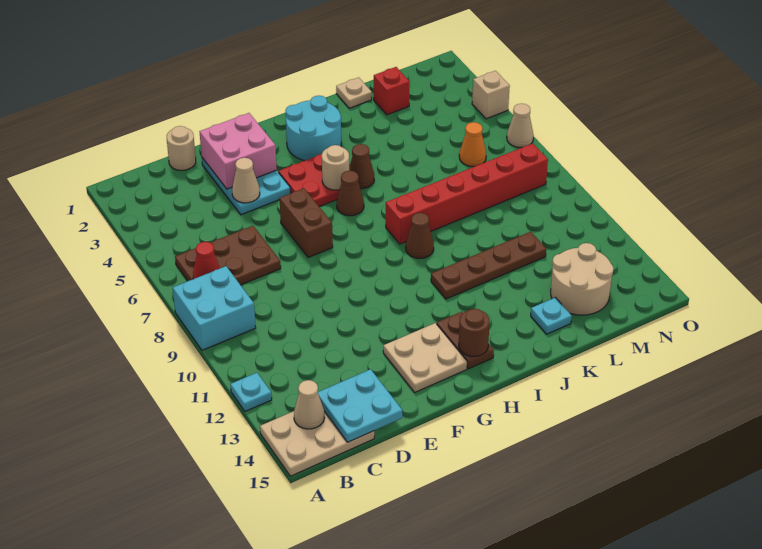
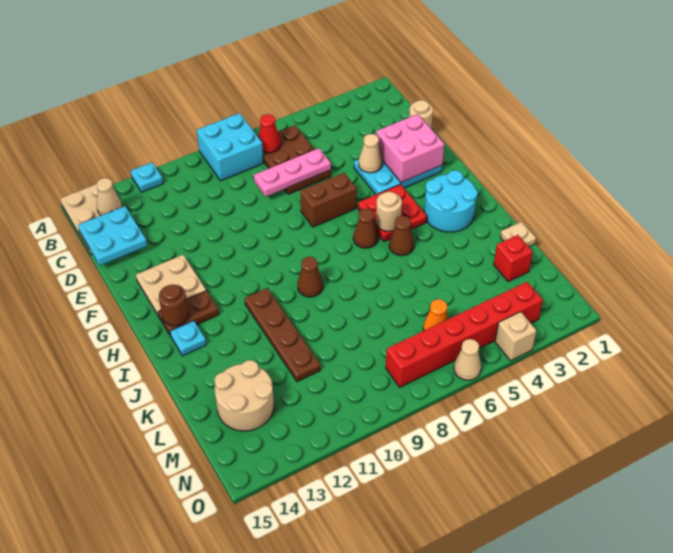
none -> pink 1x3 plate [254,148,331,197]
red 1x6 brick [386,143,548,244] -> red 1x6 brick turned to [386,282,543,387]
cyan 1x1 plate [531,297,572,334] -> cyan 1x1 plate moved to [170,321,206,356]

